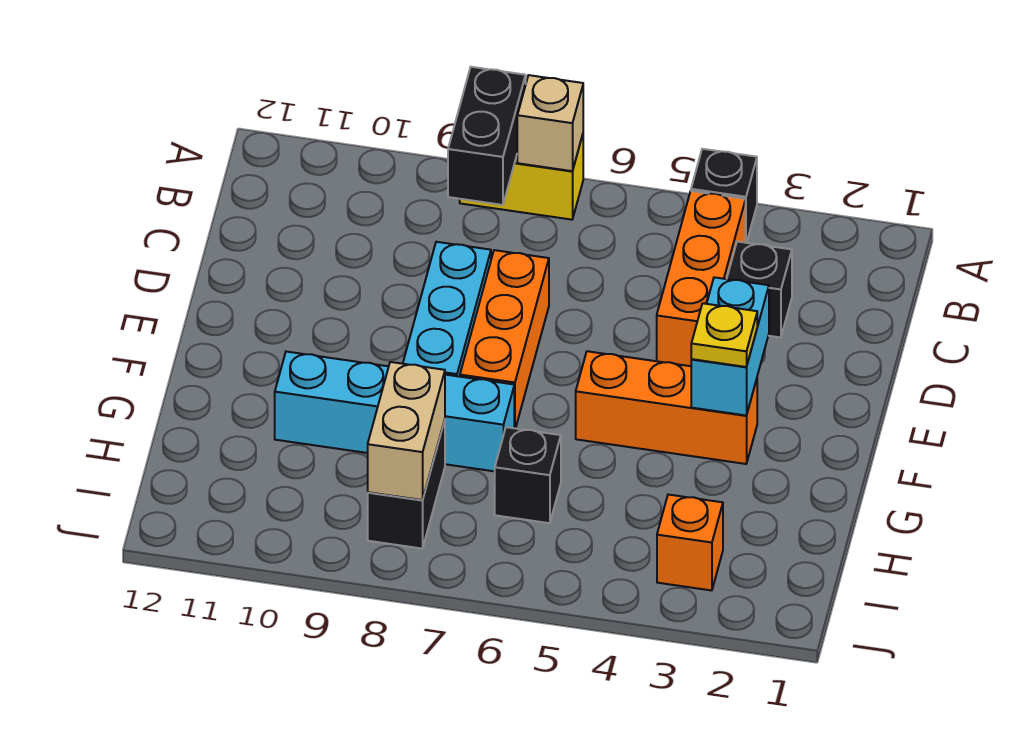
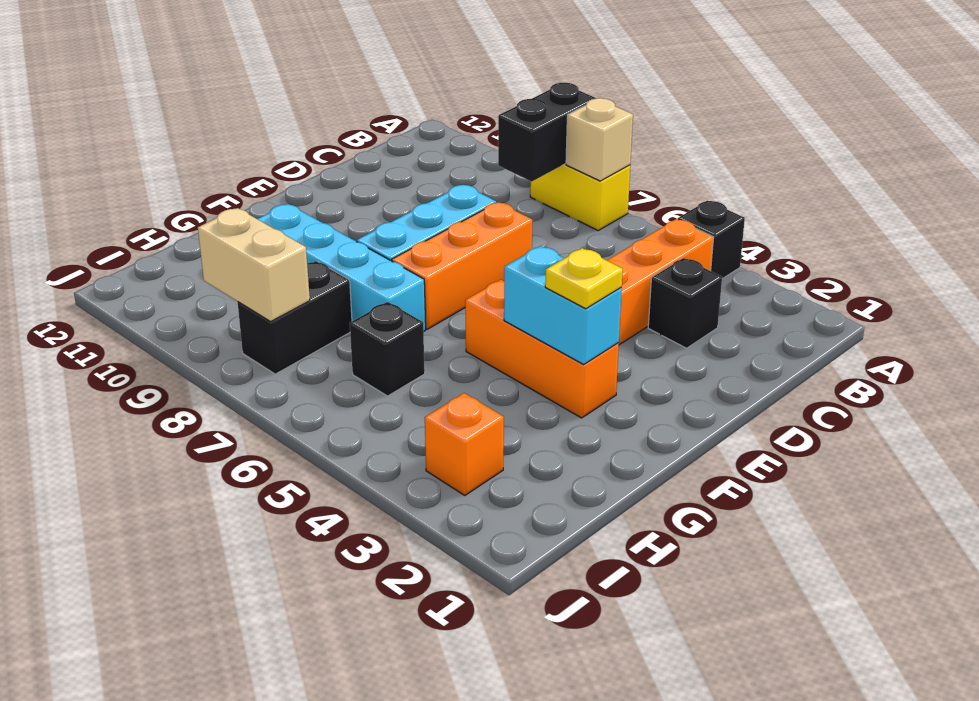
cyan 1x2 brick [691,277,769,416] -> cyan 1x2 brick turned to [504,246,622,364]
tan 1x2 brick [368,362,445,500] -> tan 1x2 brick turned to [198,208,310,322]

